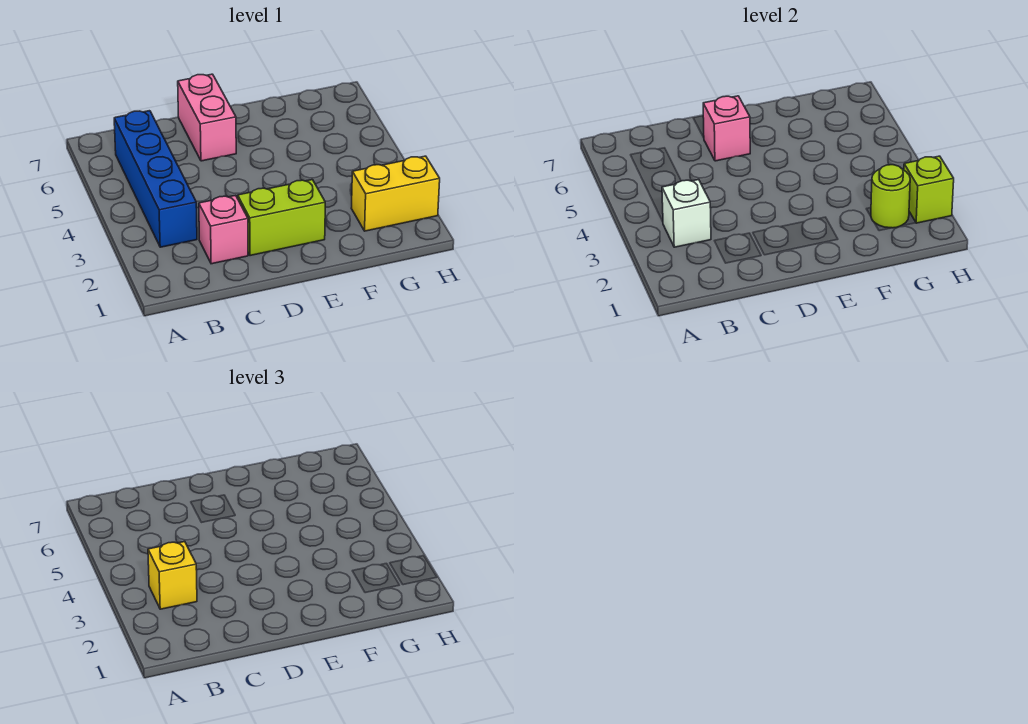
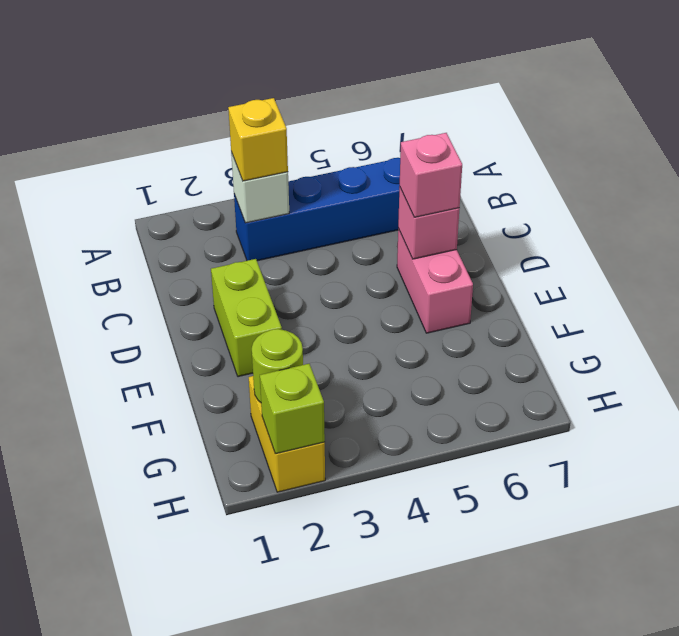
pink 1x1 brick [199,195,248,264] -> pink 1x1 brick moved to [400,133,462,217]
pink 1x2 brick [178,74,236,161] -> pink 1x2 brick turned to [397,229,473,333]

